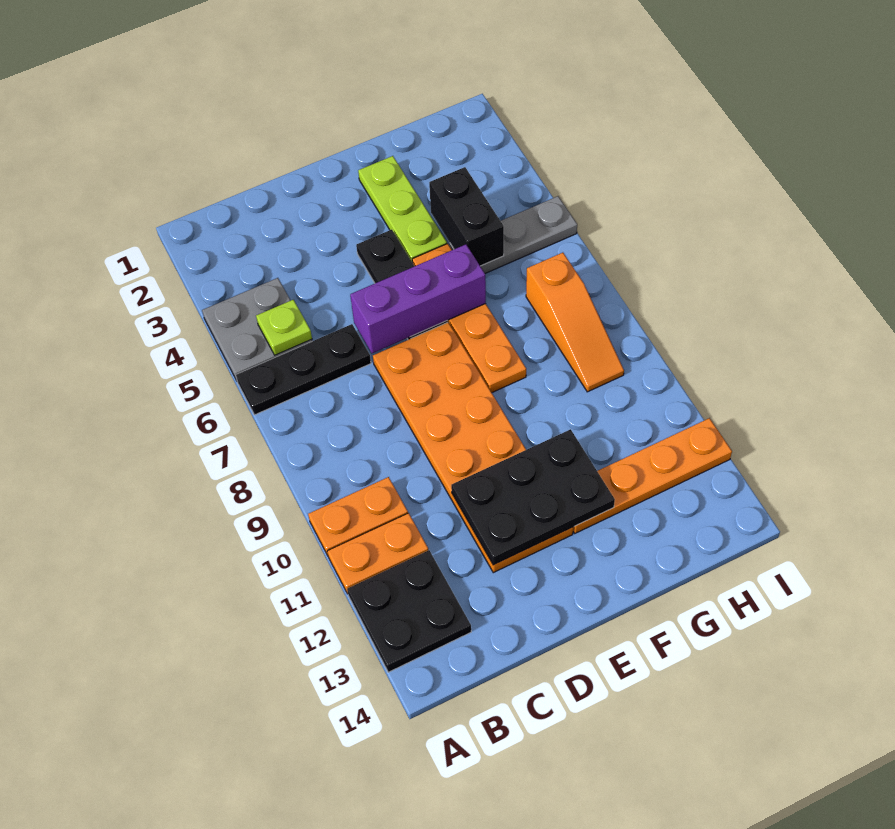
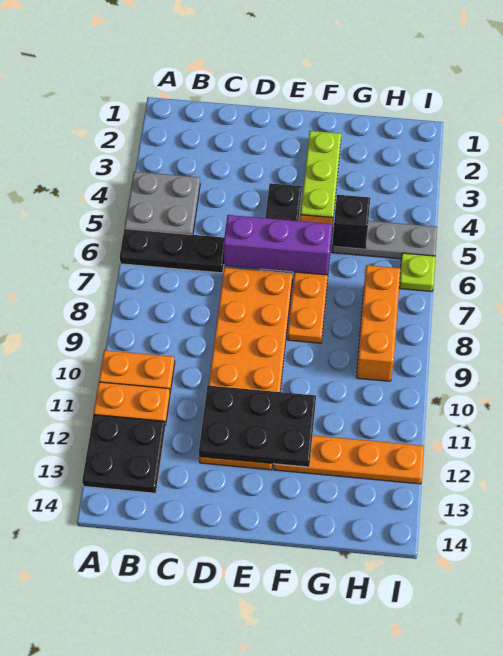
lime 1x1 plate [256,300,312,355] -> lime 1x1 plate moved to [399,253,435,292]
black 1x2 brick [429,167,504,266] -> black 1x1 brick [332,195,370,248]
orange 1x3 slope [526,253,624,392] -> orange 1x3 brick [356,265,400,381]

